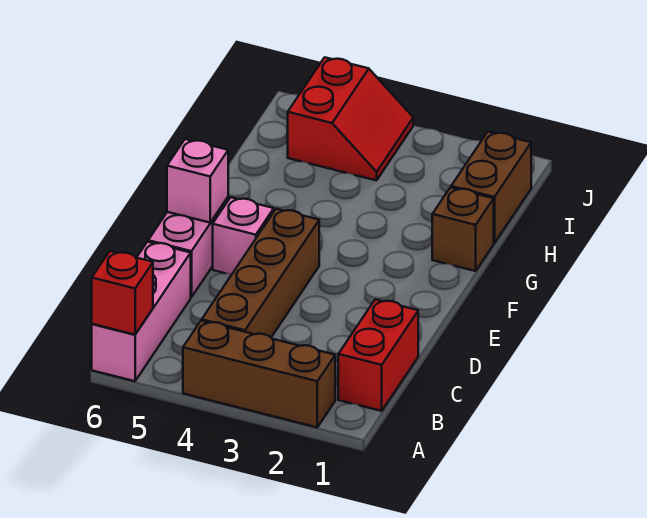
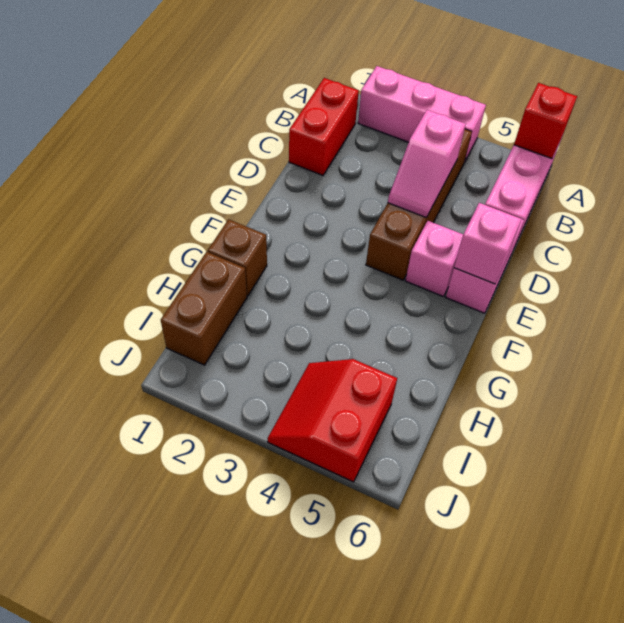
brown 1x3 brick [183,321,335,427] -> pink 1x3 brick [358,66,486,163]
none -> pink 1x2 slope [388,110,466,218]

